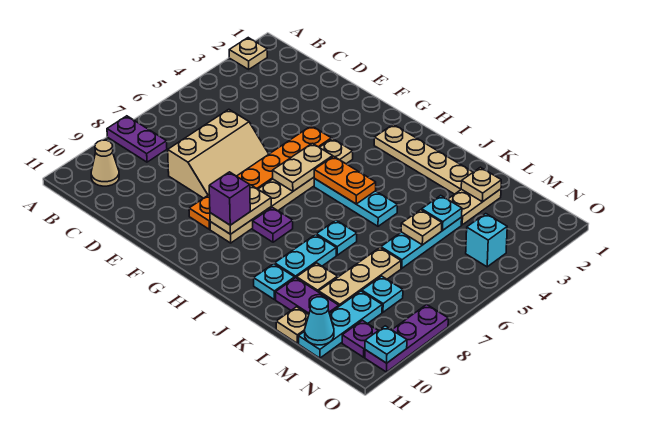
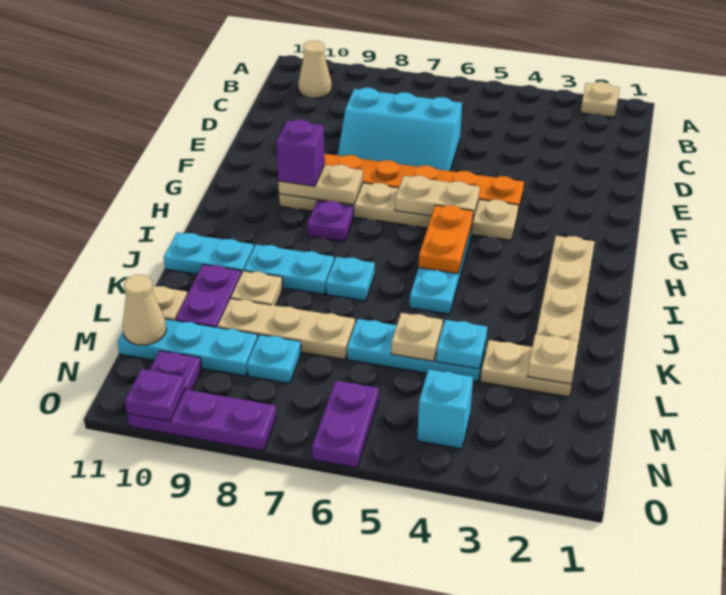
purple 1x2 plate [107,116,167,162] -> purple 1x2 plate moved to [312,381,379,468]
tan 2x3 slope [168,109,269,198] -> cyan 2x3 slope [338,88,462,171]
cyan 1x1 plate [254,264,295,300] -> cyan 1x2 plate [164,232,254,274]
cyan 1x1 cone [305,297,334,345] -> tan 1x1 cone [123,275,166,345]
cyan 1x1 plate [365,326,407,363] -> purple 1x1 plate [125,369,185,421]

